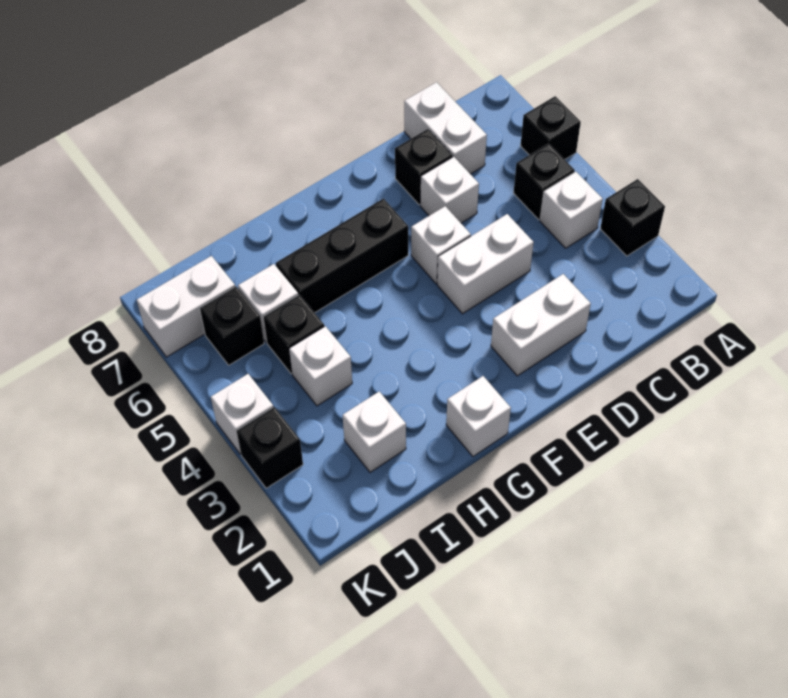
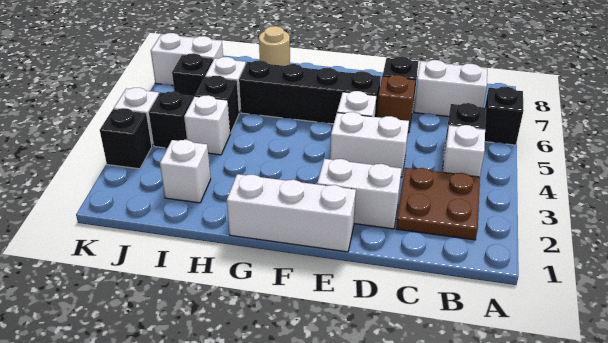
black 1x1 brick [600,179,665,256] -> black 1x1 brick moved to [149,91,193,148]
none -> brown 2x2 plate [396,168,480,240]
white 1x2 brick [404,82,487,174] -> white 1x2 brick turned to [414,60,487,117]
white 1x1 brick [420,157,479,223] -> brown 1x1 brick [377,75,416,133]
black 1x3 brick [276,199,408,313] -> black 1x4 brick [239,60,381,124]
white 1x1 brick [446,376,511,456] -> white 1x3 brick [227,174,356,252]
none -> tan 1x1 round brick [259,26,290,66]

